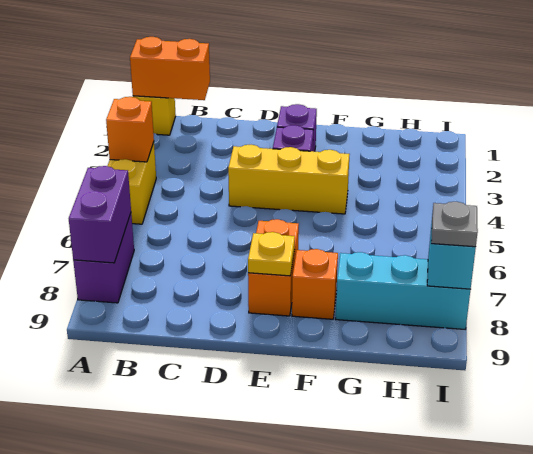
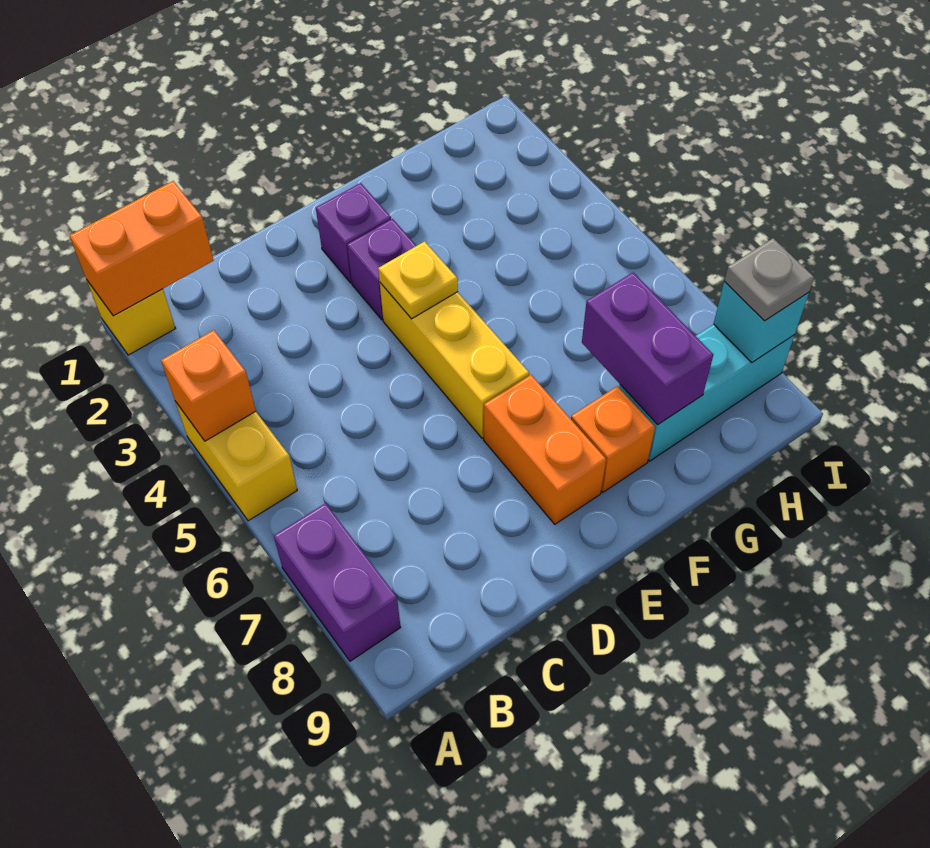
purple 1x2 brick [69,166,131,263] -> purple 1x2 brick moved to [582,272,713,424]
yellow 1x3 brick [228,145,350,214] -> yellow 1x3 brick turned to [380,283,529,438]
yellow 1x1 plate [248,232,295,276] -> yellow 1x1 plate moved to [378,241,458,319]

